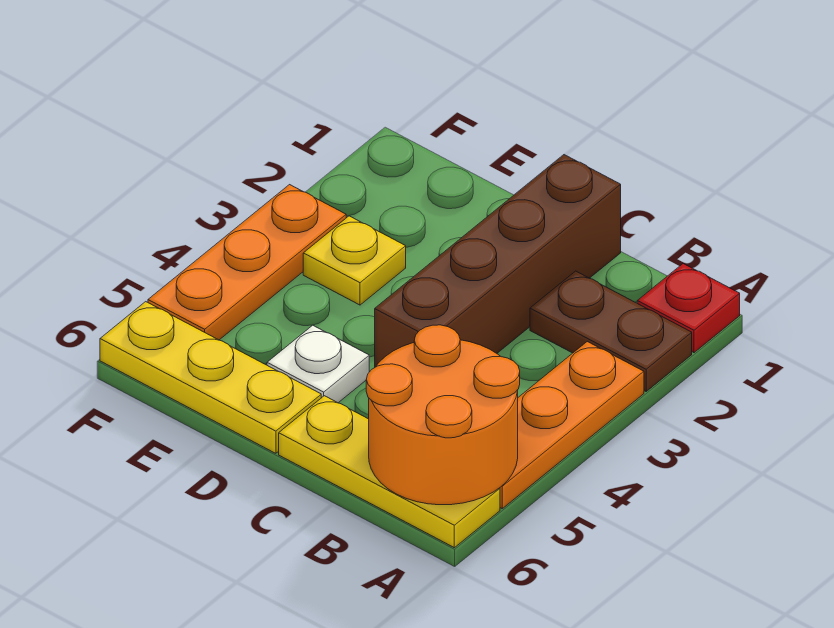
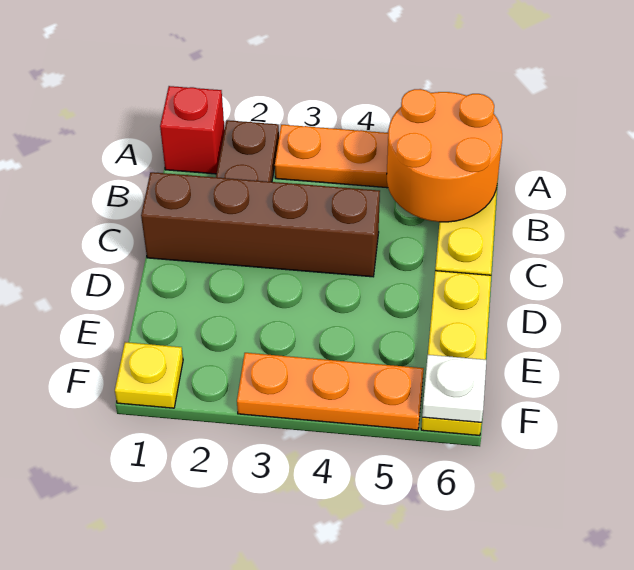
red 1x1 plate [637,264,740,353] -> red 1x1 brick [160,86,225,174]
white 1x1 plate [267,325,369,403] -> white 1x1 plate moved to [422,355,486,422]
yellow 1x1 plate [303,216,406,305] -> yellow 1x1 plate moved to [115,342,183,408]

